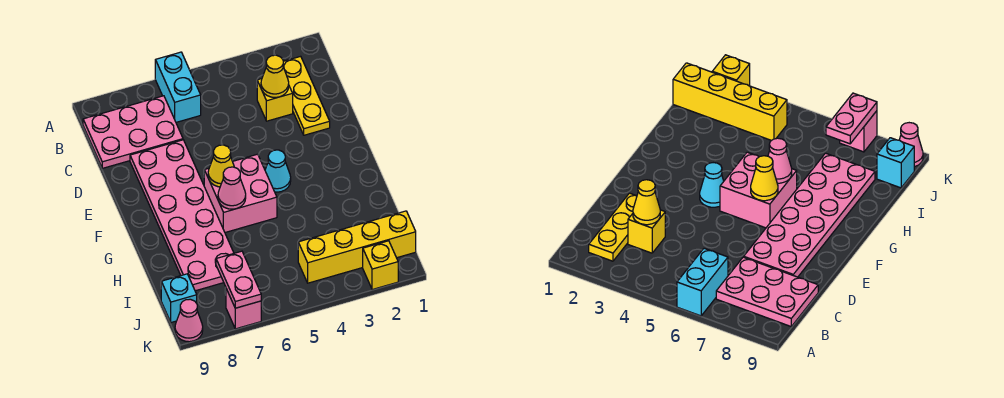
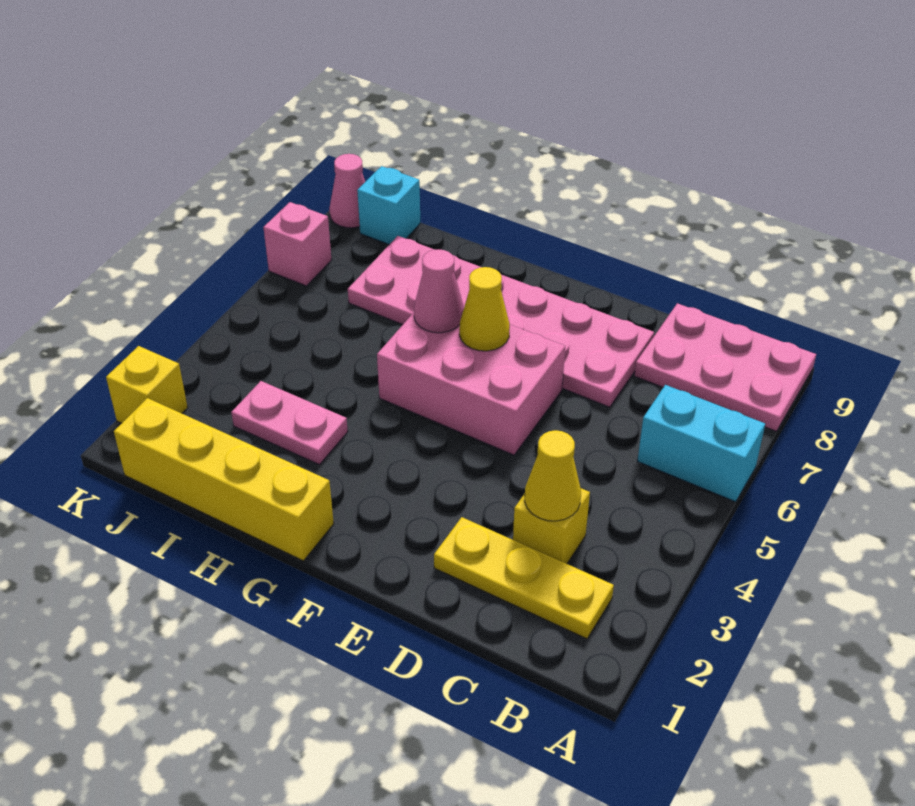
pink 2x3 plate [83,96,183,168] -> pink 2x3 plate turned to [634,303,816,431]
cyan 1x1 cone [265,150,291,192] -> none
pink 2x2 brick [204,154,277,232] -> pink 2x3 brick [377,313,565,455]
yellow 1x4 brick [298,211,416,283] -> yellow 1x4 brick turned to [114,398,334,561]
pink 1x2 plate [216,251,261,308] -> pink 1x2 plate moved to [231,381,348,465]

